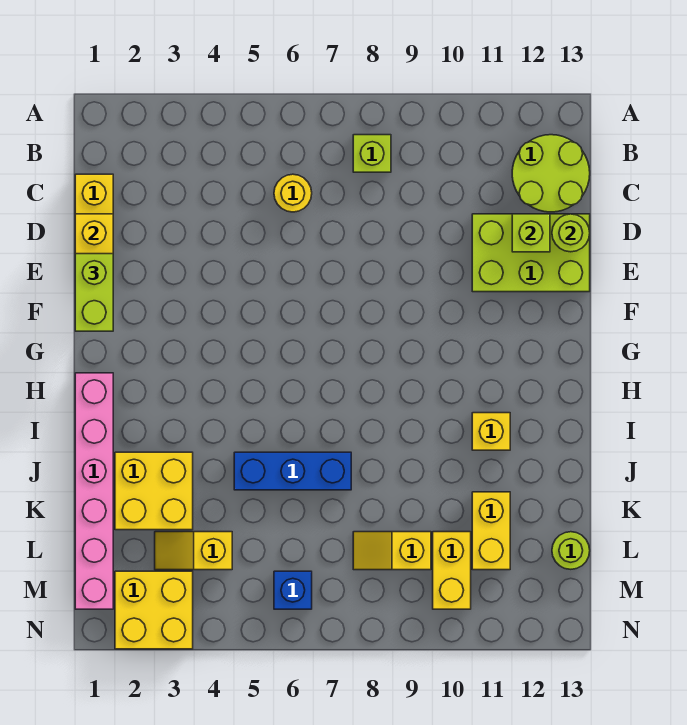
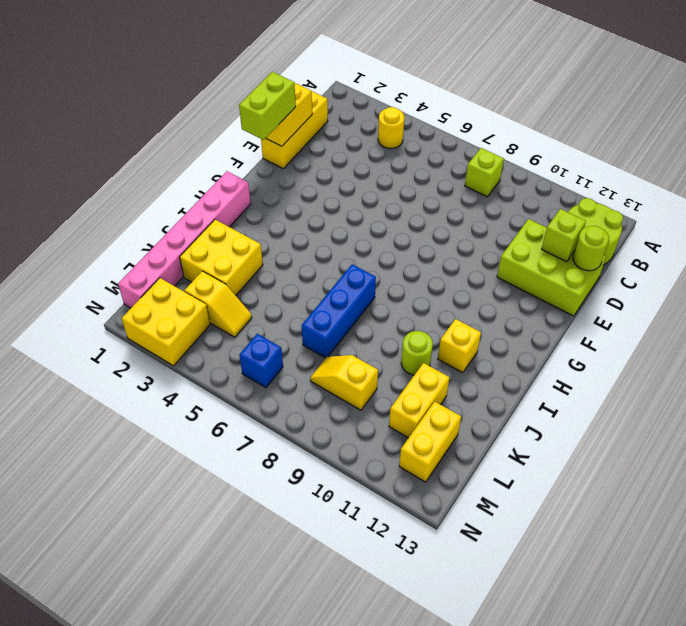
yellow 1x1 round brick [274,174,312,212] -> yellow 1x1 round brick moved to [378,107,404,149]
blue 1x3 brick [234,452,351,490] -> blue 1x3 brick turned to [302,264,376,358]
yellow 1x2 slope [155,532,232,570] -> yellow 1x2 slope turned to [184,271,252,337]
yellow 1x2 brick [433,532,471,609] -> yellow 1x2 brick moved to [399,401,461,482]
lime 1x1 round brick [552,532,590,569] -> lime 1x1 round brick moved to [401,331,433,375]

